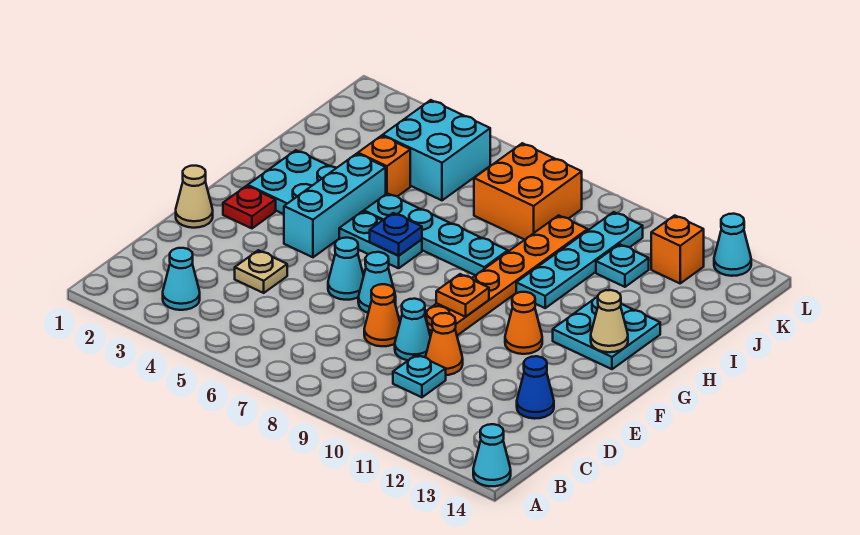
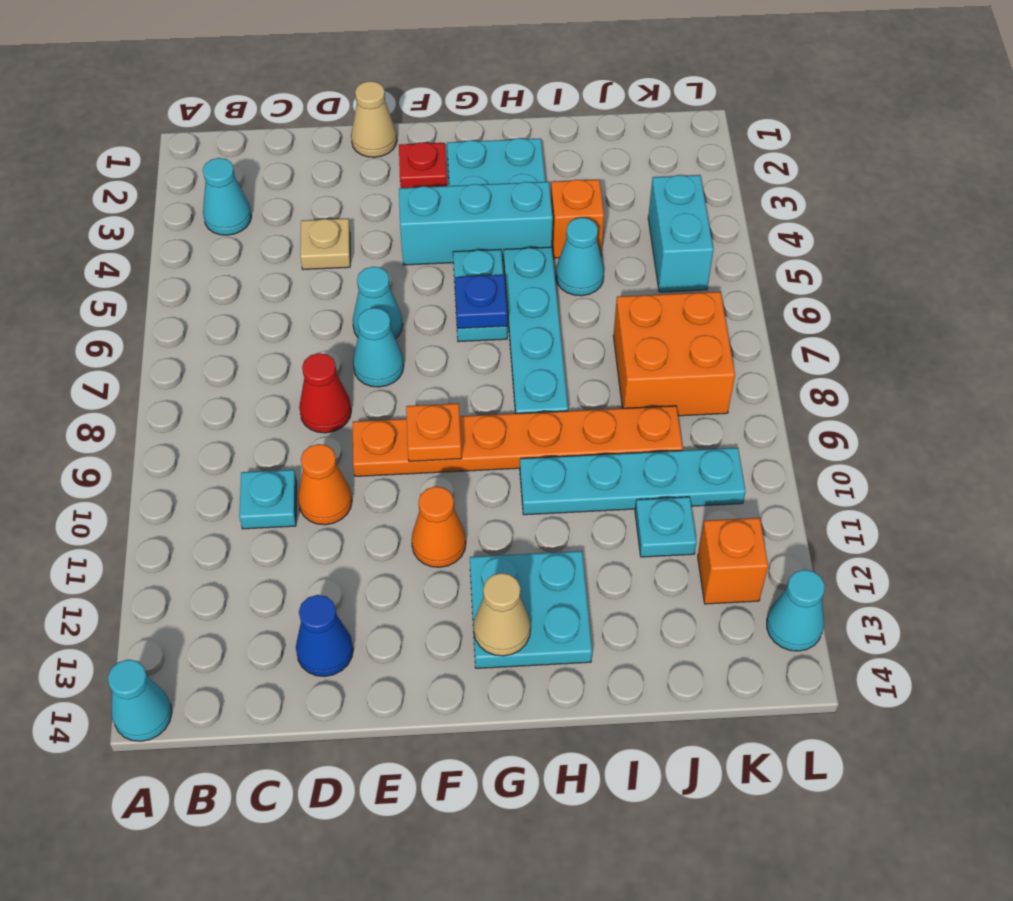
orange 1x1 cone [364,284,400,346] -> red 1x1 cone [299,353,351,433]
cyan 1x1 cone [395,299,430,360] -> cyan 1x1 cone moved to [556,218,604,296]
cyan 2x2 brick [383,100,490,200] -> cyan 1x2 brick [648,175,713,292]

